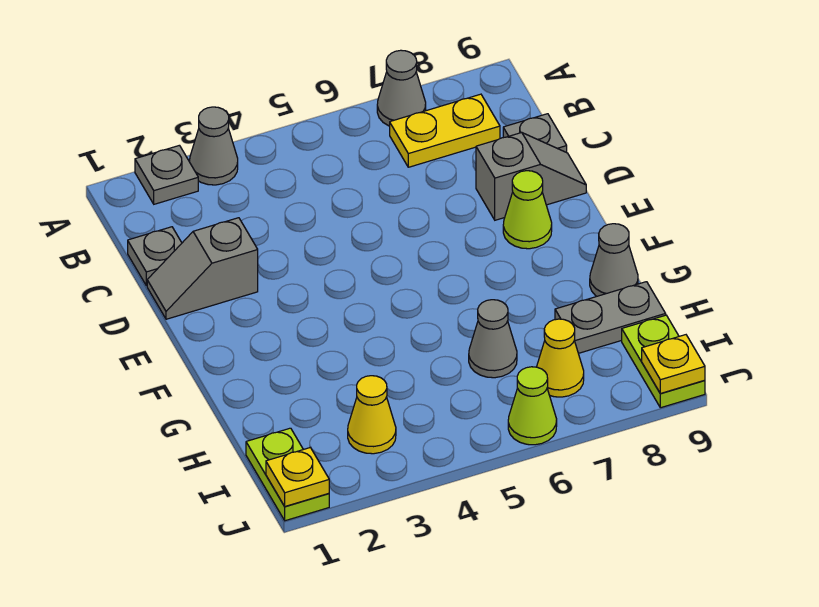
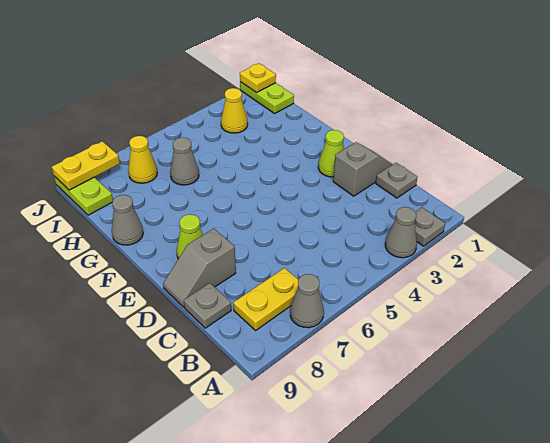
grey 1x2 plate [555,282,666,353] -> none
lime 1x1 cone [508,367,557,445] -> lime 1x1 cone moved to [318,130,344,177]
yellow 1x1 plate [642,335,705,393] -> yellow 1x2 plate [52,141,120,190]

